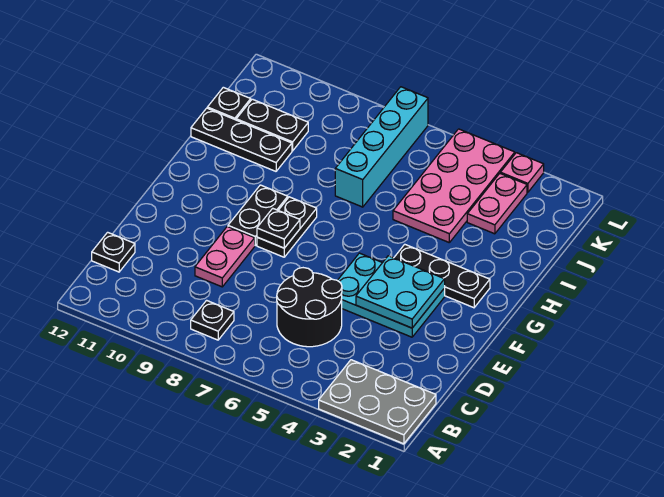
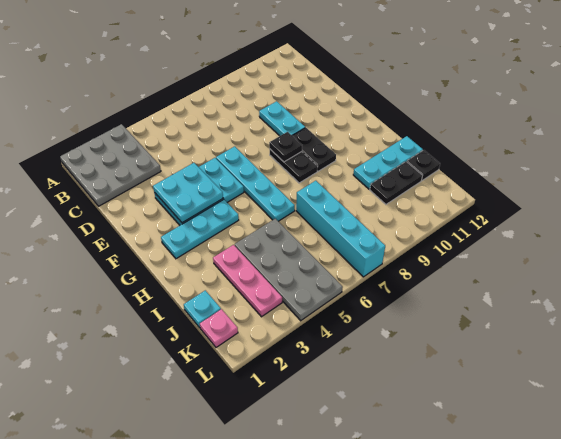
grey 2x3 plate [319,360,436,444] -> grey 3x3 plate [60,124,161,206]
black 1x1 plate [191,300,234,340] -> none
black 2x2 round brick [277,268,342,347] -> none
black 1x1 plate [92,232,135,272] -> none
pink 1x2 plate [195,227,255,287] -> cyan 1x2 plate [259,101,305,136]
none -> cyan 1x4 plate [216,146,295,221]
black 1x3 plate [394,244,490,308] -> cyan 1x3 plate [161,200,239,259]
pink 2x4 plate [393,129,515,242] -> grey 2x4 plate [235,219,343,321]
black 1x3 plate [191,108,292,171] -> cyan 1x3 plate [353,136,423,189]
none -> cyan 1x1 plate [184,290,221,328]
pink 1x2 plate [467,174,527,234] -> pink 1x3 plate [213,245,282,317]
pink 1x1 plate [500,153,544,192] -> pink 1x1 plate moved to [200,309,238,347]

